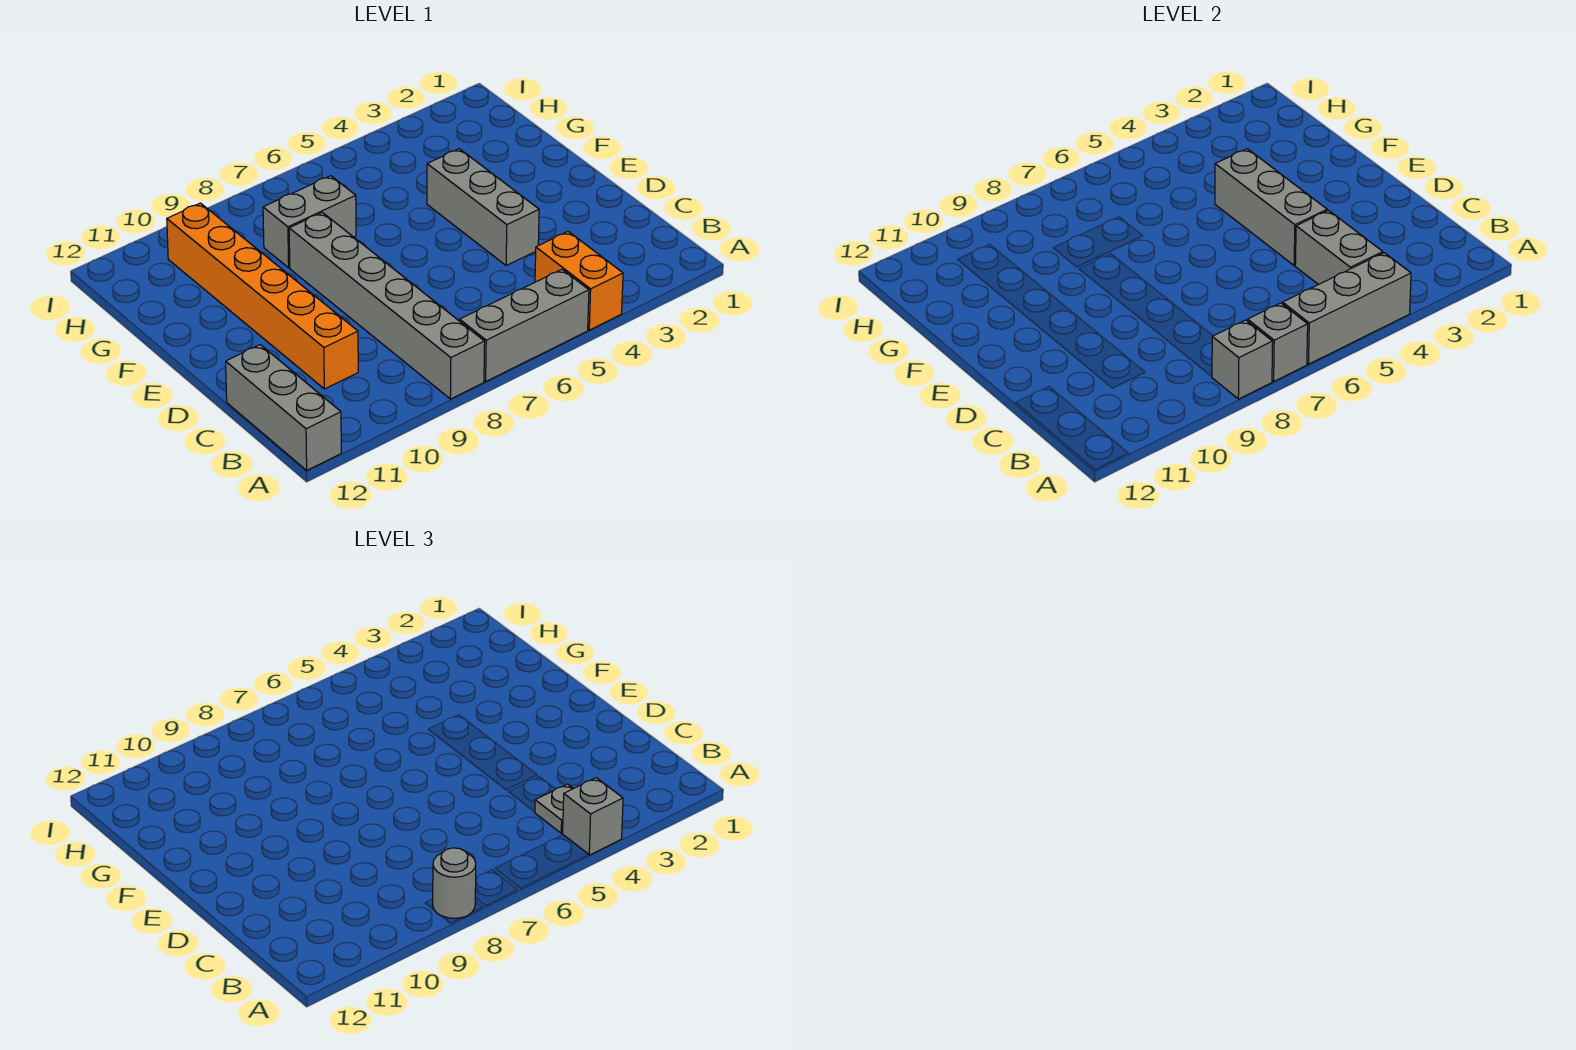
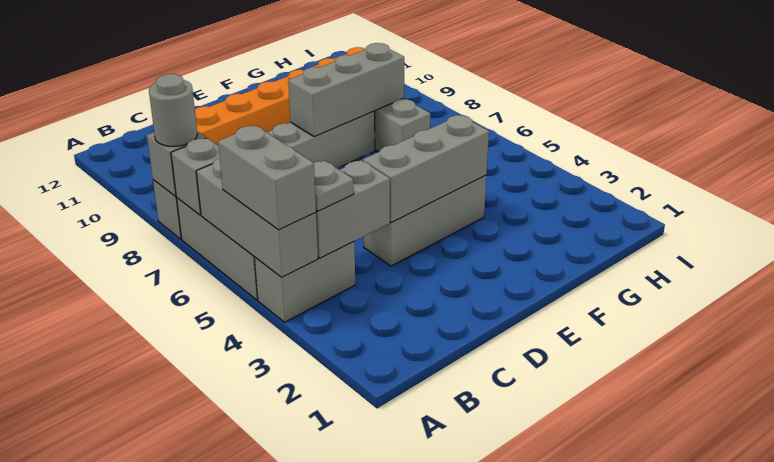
orange 1x2 brick [535,232,623,330] -> grey 1x2 brick [255,242,355,322]
grey 1x1 brick [563,778,623,855] -> grey 1x2 brick [218,126,316,230]
grey 1x3 brick [226,345,341,470] -> grey 1x3 brick moved to [288,43,404,137]

